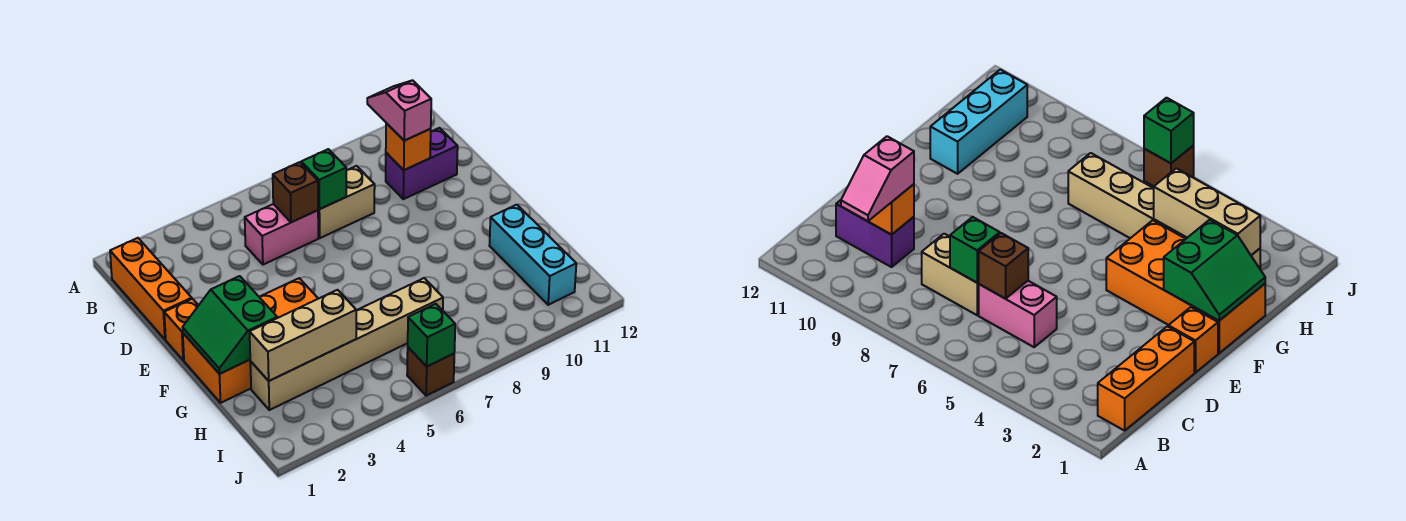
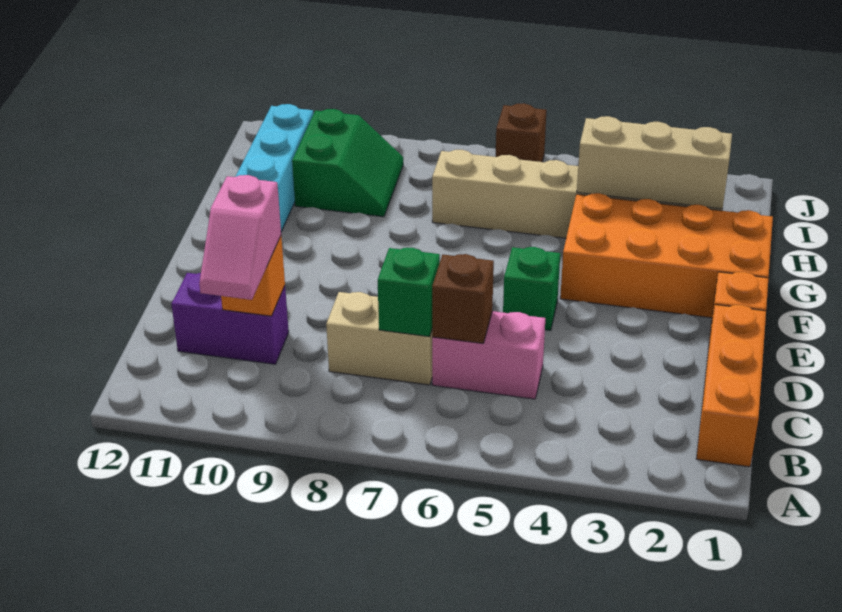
green 2x2 slope [183,276,277,374] -> green 2x2 slope moved to [292,109,403,217]
green 1x1 brick [408,304,455,366] -> green 1x1 brick moved to [503,247,560,331]

